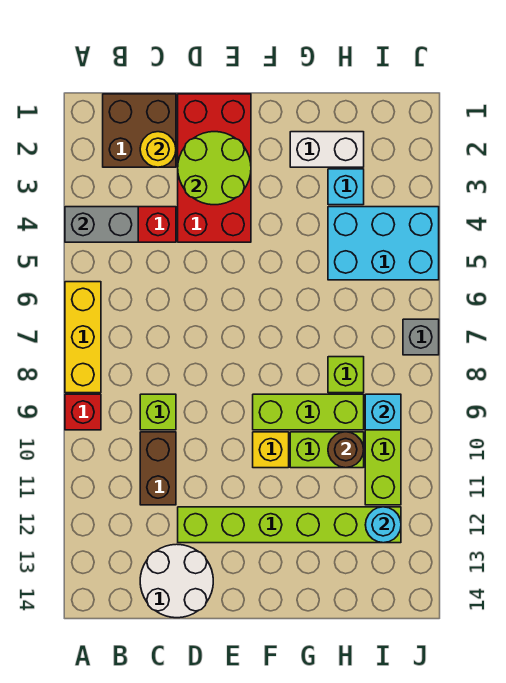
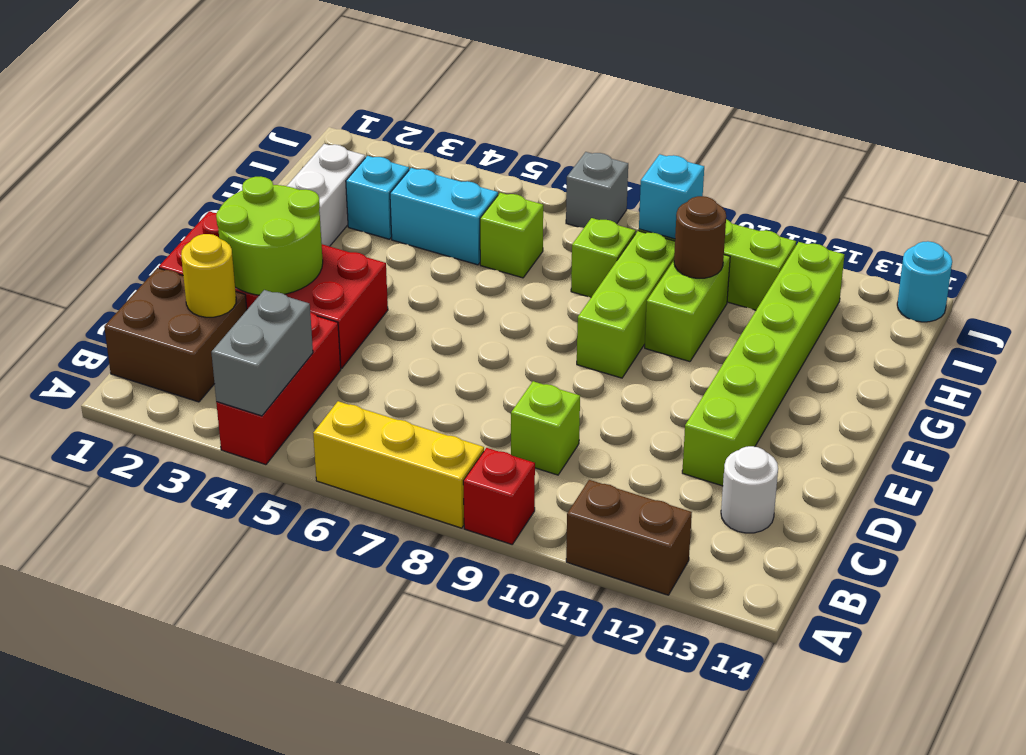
brown 1x2 brick [140,432,176,505] -> brown 1x2 brick moved to [566,480,692,595]
white 2x2 round brick [140,544,213,618] -> white 1x1 round brick [721,446,778,533]
yellow 1x1 brick [253,432,289,468] -> none
cyan 2x3 brick [328,207,439,280] -> cyan 1x2 brick [390,168,498,265]
none -> lime 1x1 brick [480,193,543,278]
cyan 1x1 round brick [365,507,401,543] -> cyan 1x1 round brick moved to [897,241,952,322]

